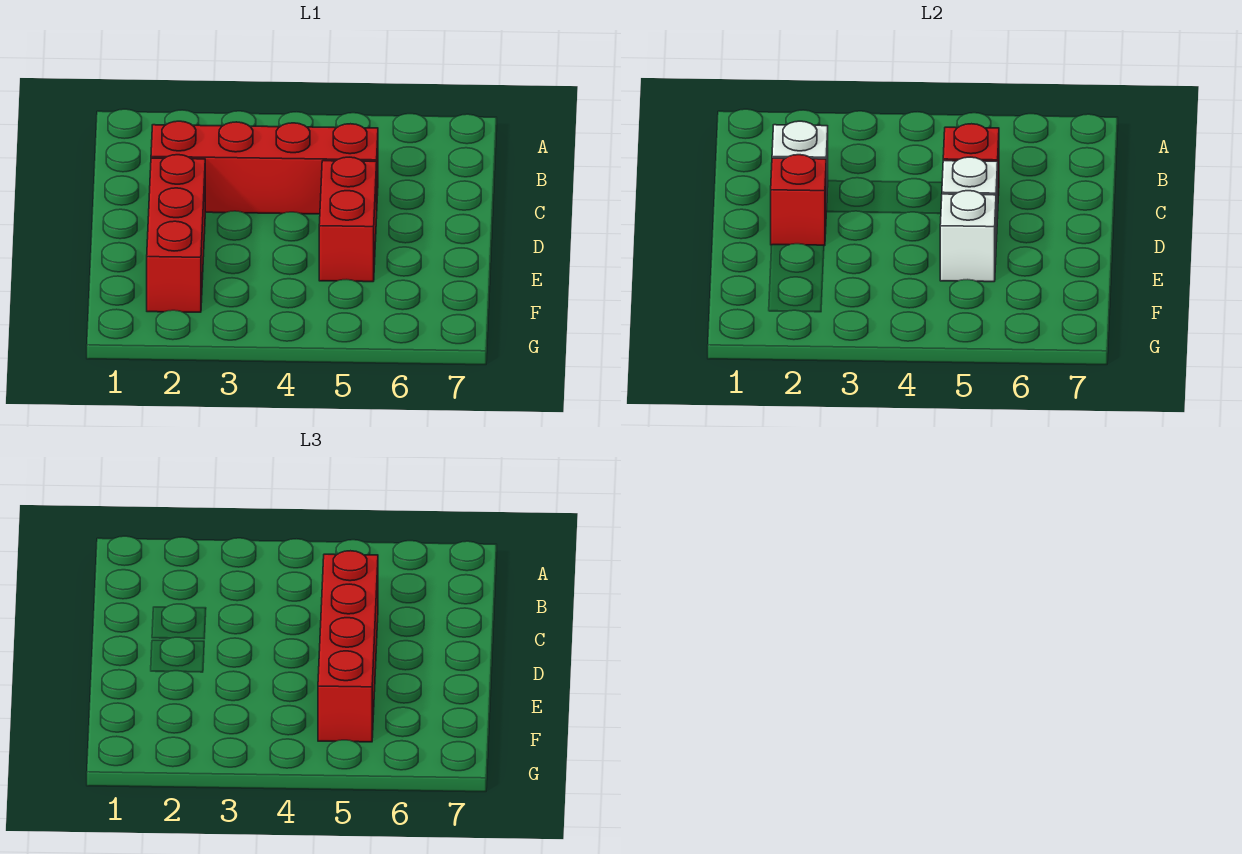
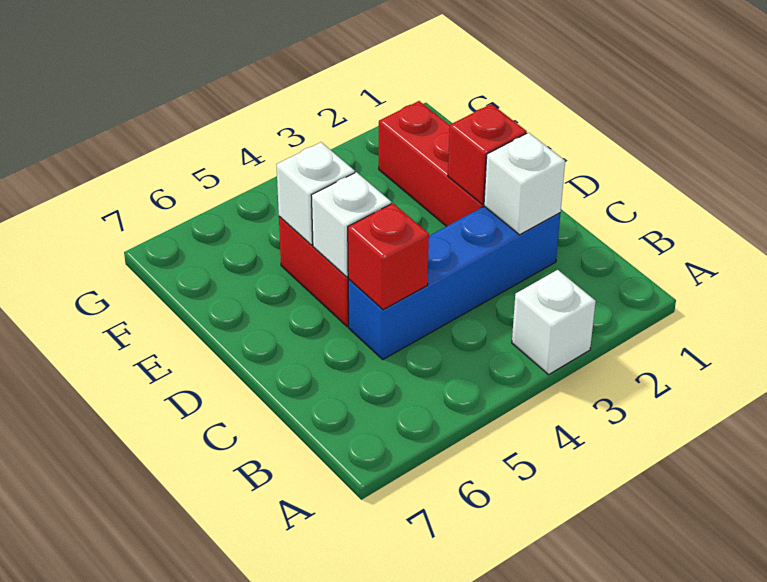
none -> white 1x1 brick [512,270,596,375]
red 1x4 brick [151,121,378,214] -> blue 1x4 brick [348,206,560,359]
red 1x4 brick [318,551,378,742] -> none

